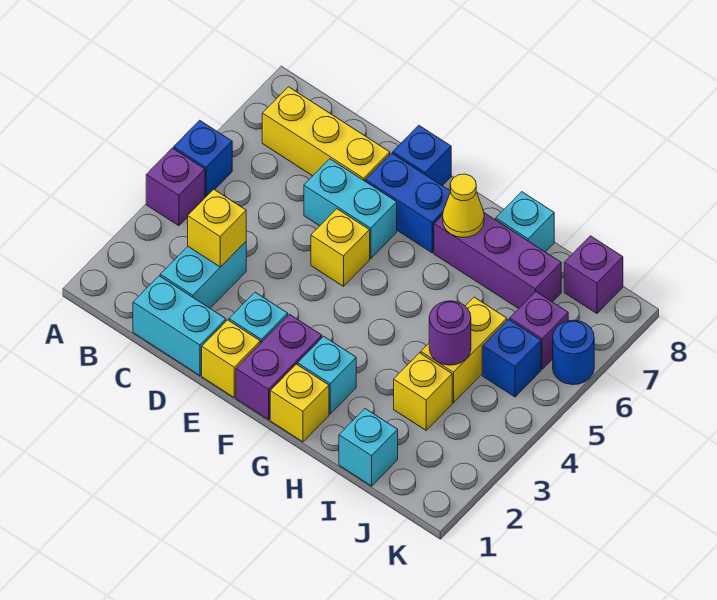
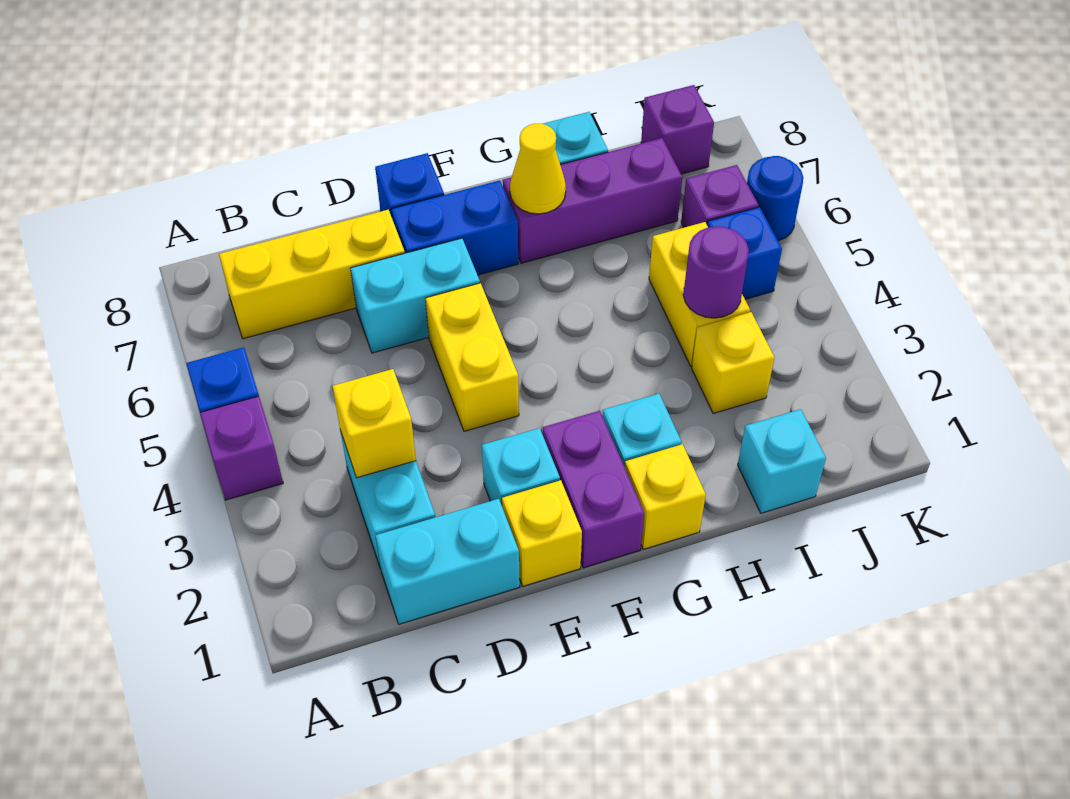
yellow 1x1 brick [311,209,370,286] -> yellow 1x2 brick [426,283,519,431]

